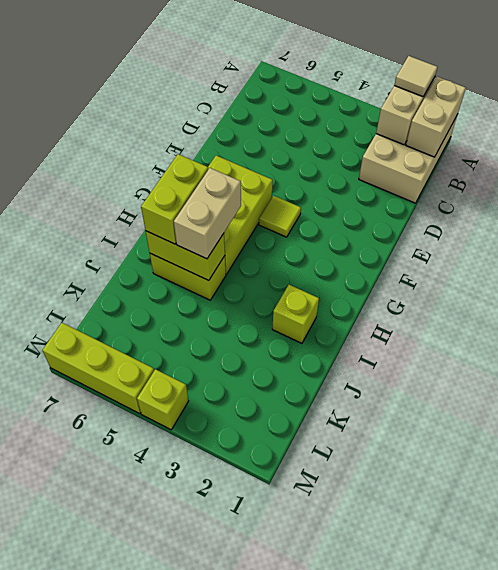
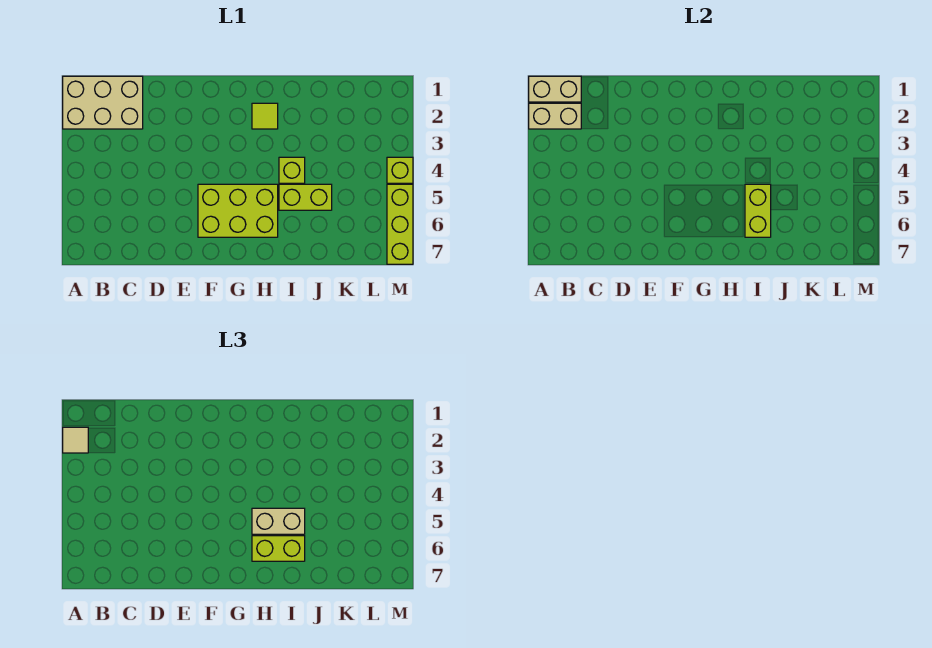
lime 1x1 tile [259,196,301,237] -> lime 1x1 tile moved to [252,103,278,129]
lime 1x1 brick [272,285,319,343] -> lime 1x1 brick moved to [279,157,305,183]
lime 1x2 brick [150,254,226,300] -> lime 1x2 brick turned to [279,184,332,210]

